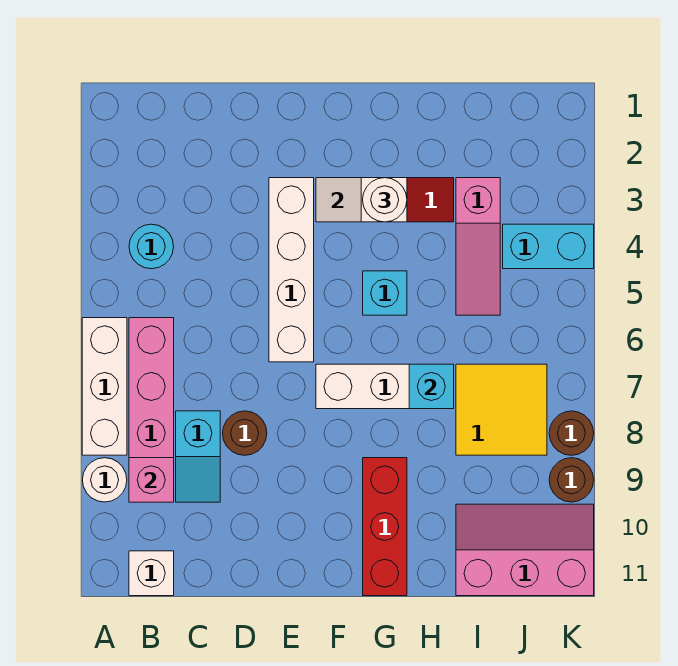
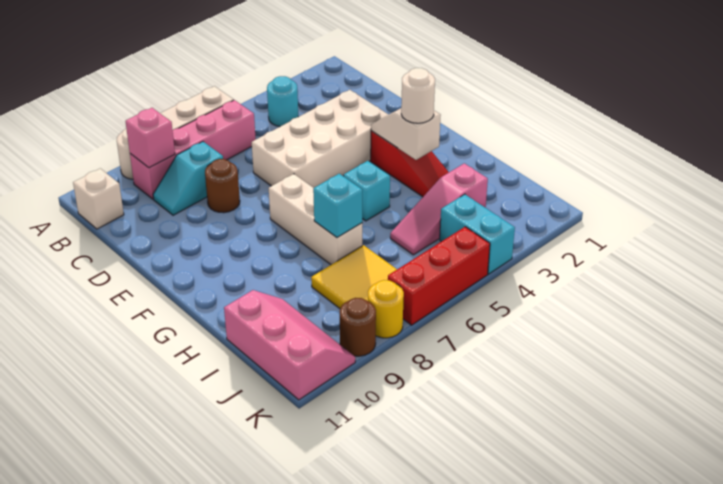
white 1x4 brick [269,178,314,362] -> white 2x4 brick [252,90,389,188]
red 1x3 brick [363,458,407,596] -> red 1x3 brick moved to [388,227,490,325]
brown 1x1 round brick [549,411,594,455] -> yellow 1x1 round brick [368,280,404,338]

